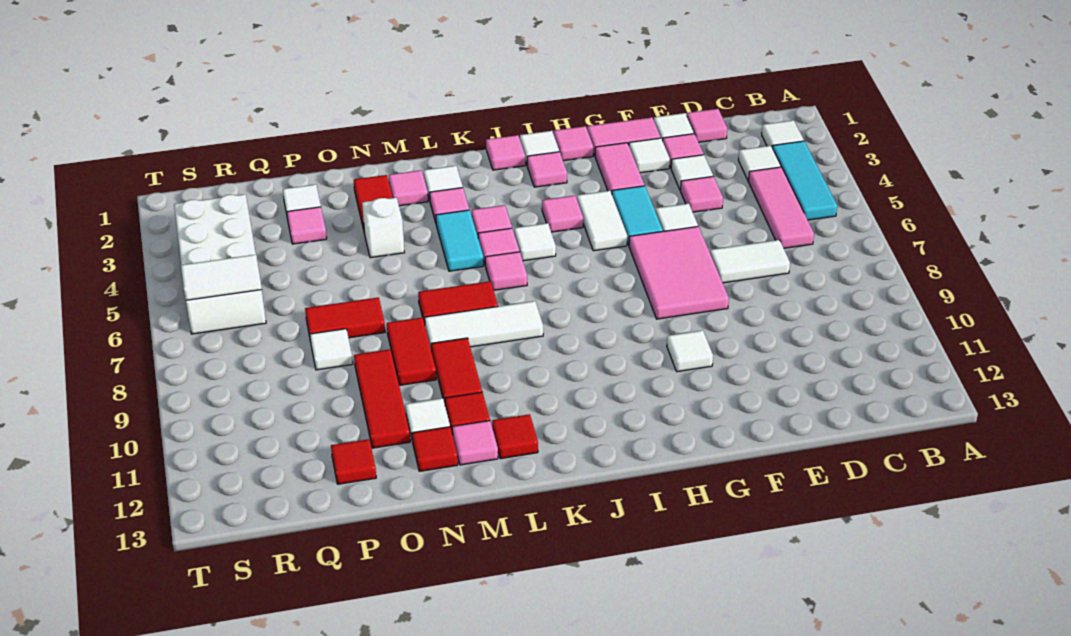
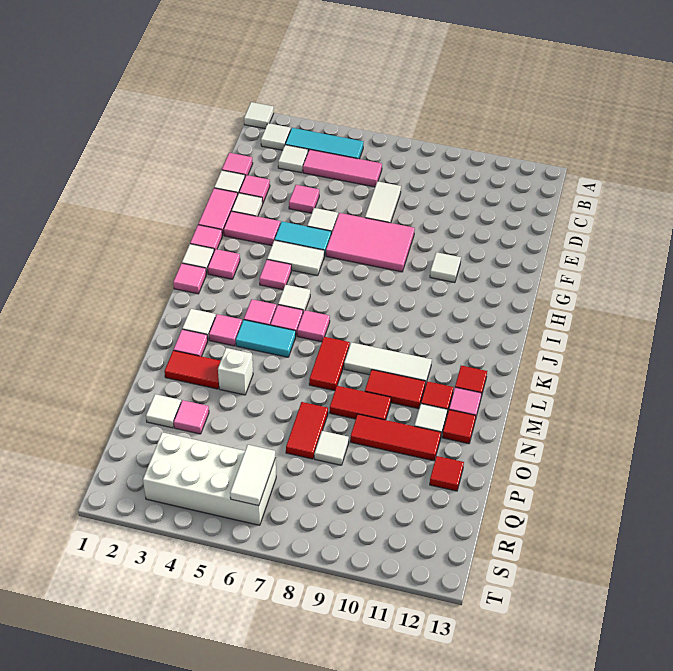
white 1x1 tile [671,155,713,190] -> white 1x1 tile moved to [244,102,274,129]
white 1x3 tile [425,301,543,352] -> white 1x3 tile turned to [344,342,432,386]

